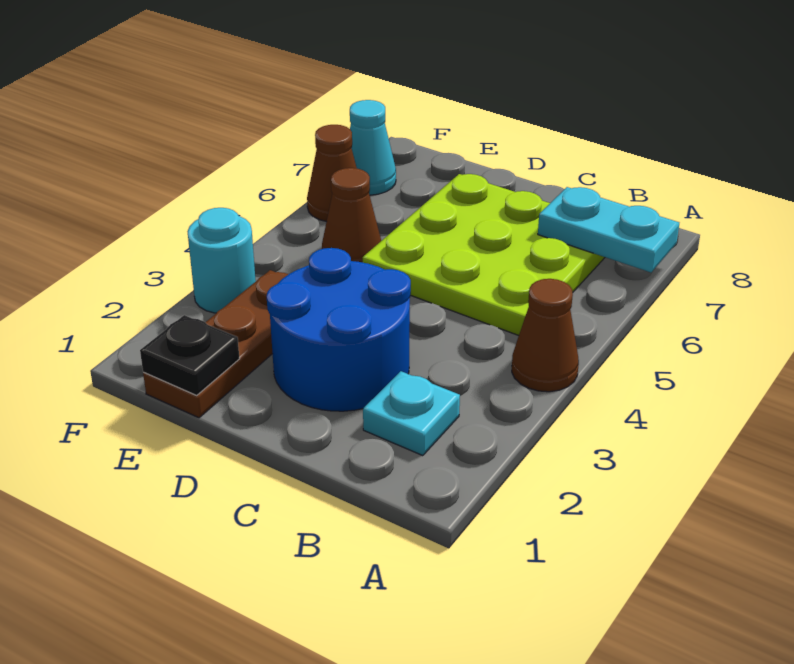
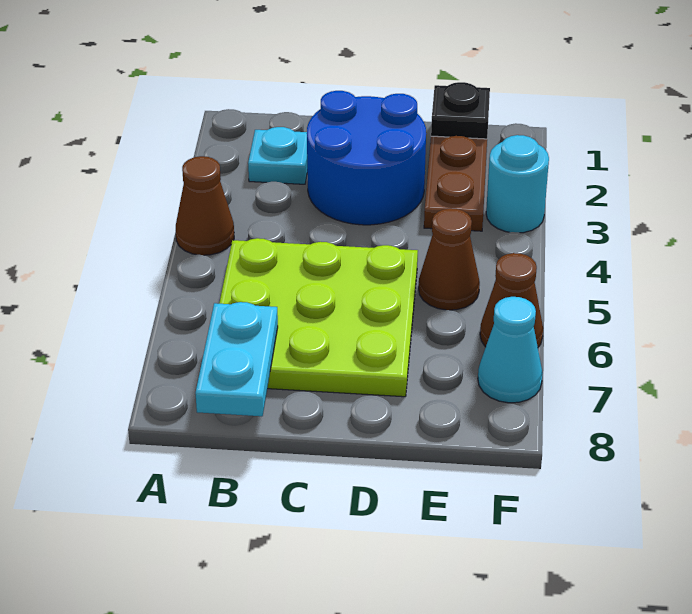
cyan 1x2 plate [538,187,679,272] -> cyan 1x2 plate turned to [195,302,278,416]

